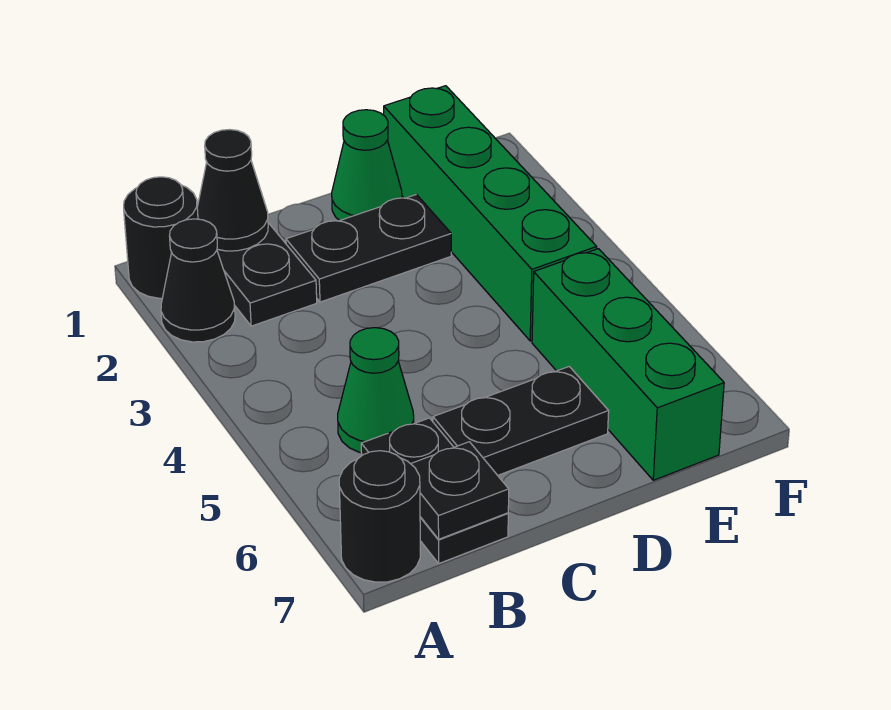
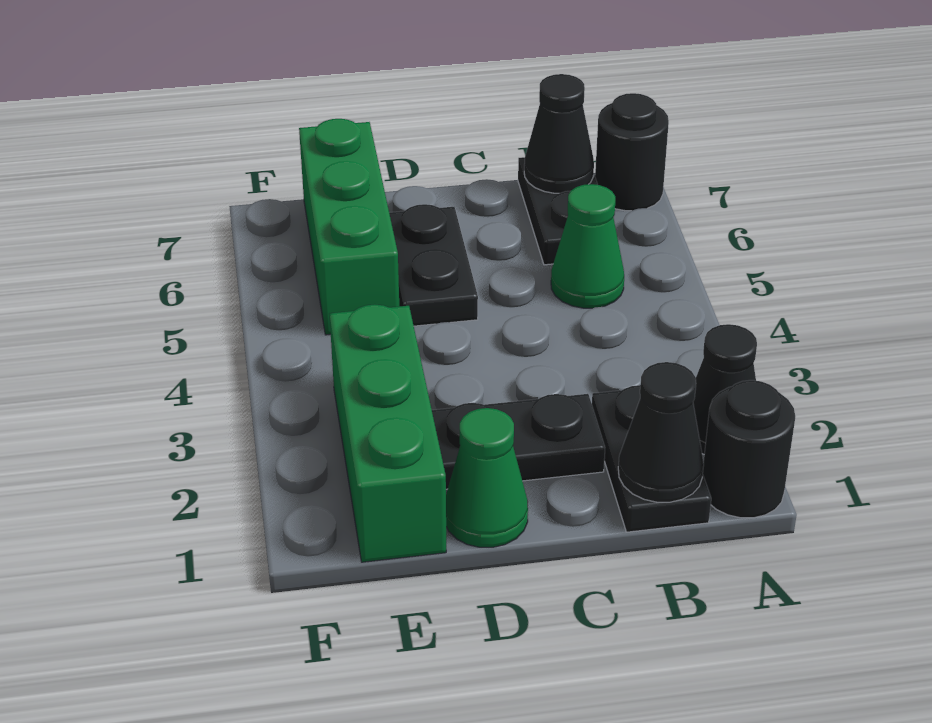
black 1x1 plate [411,442,509,539] -> black 1x1 cone [524,74,594,193]
black 1x2 plate [433,367,609,475] -> black 1x2 plate turned to [389,204,478,326]
green 1x4 brick [384,86,597,341] -> green 1x3 brick [330,304,446,562]

